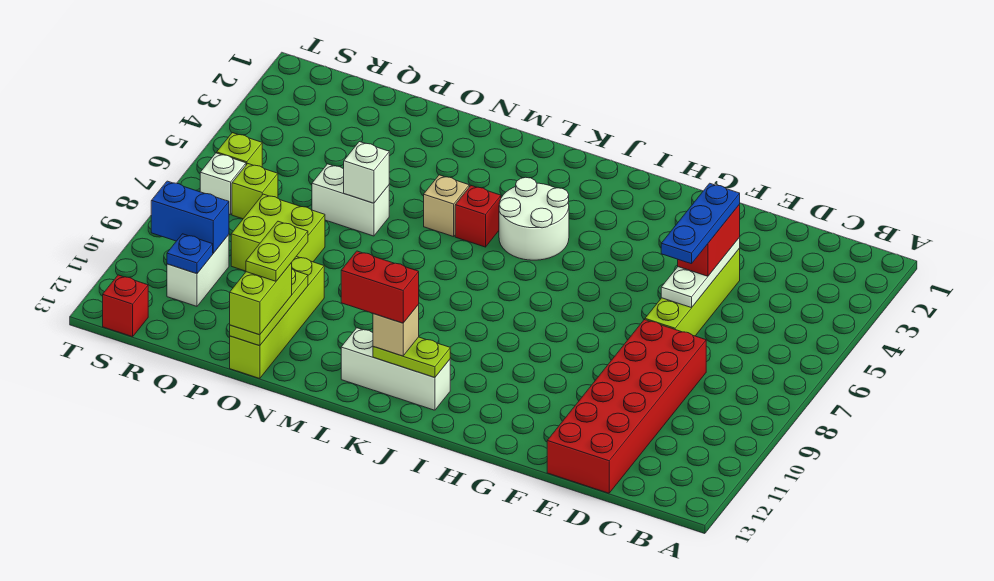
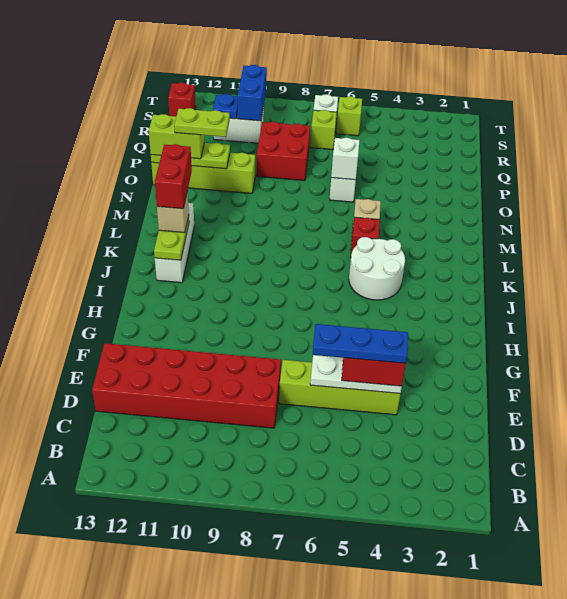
lime 2x2 brick [231,194,325,271] -> red 2x2 brick [256,122,310,181]

